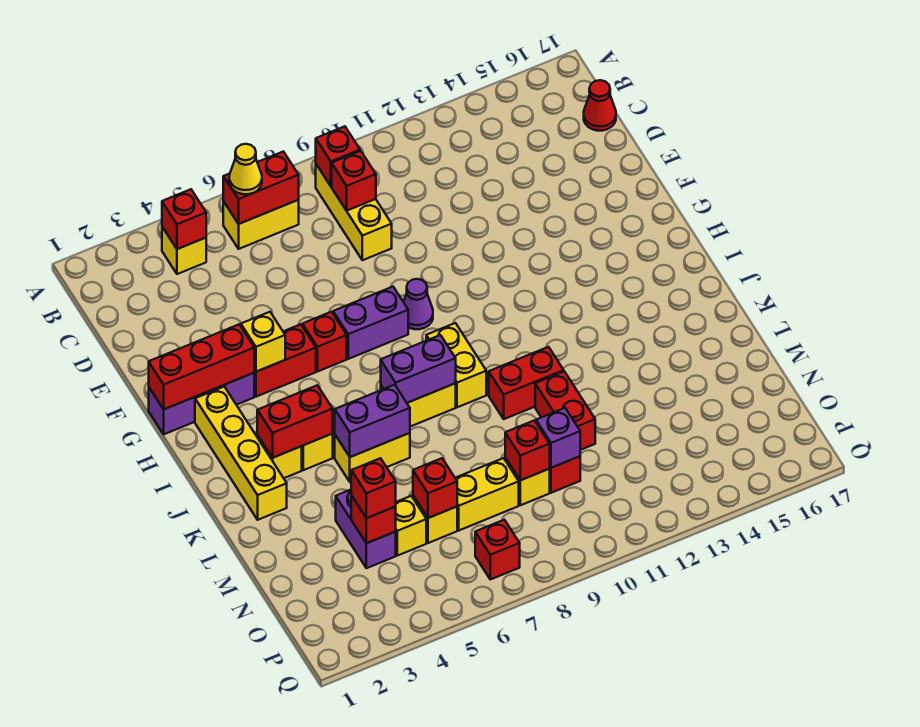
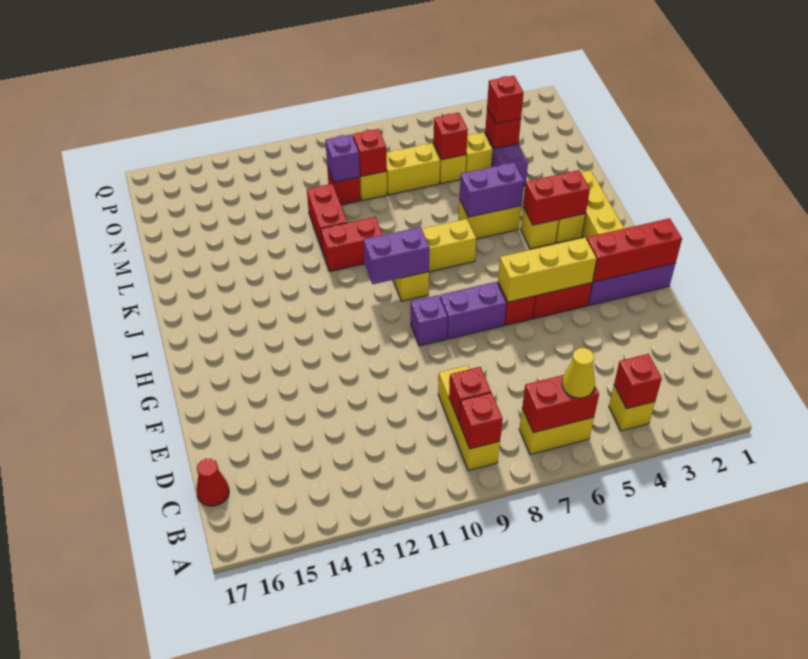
yellow 1x1 brick [241,312,285,372] -> yellow 1x3 brick [498,238,597,302]
purple 1x1 cone [404,279,433,329] -> purple 1x1 brick [411,295,448,346]
purple 1x2 brick [381,335,456,403] -> purple 1x2 brick moved to [364,227,430,284]
red 1x1 brick [475,520,520,579] -> none

